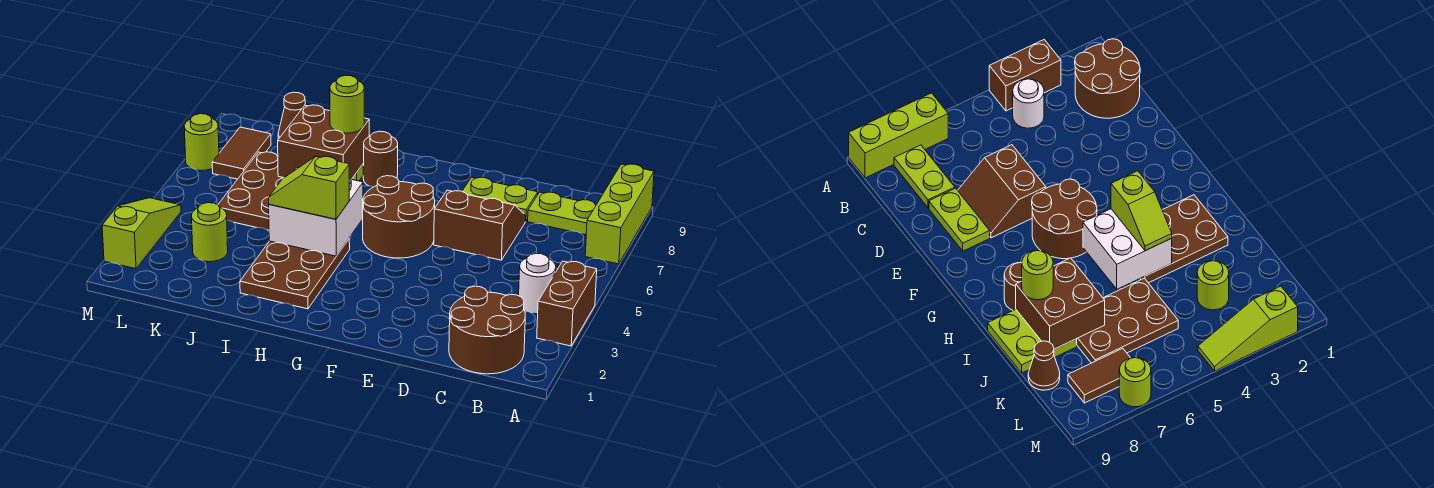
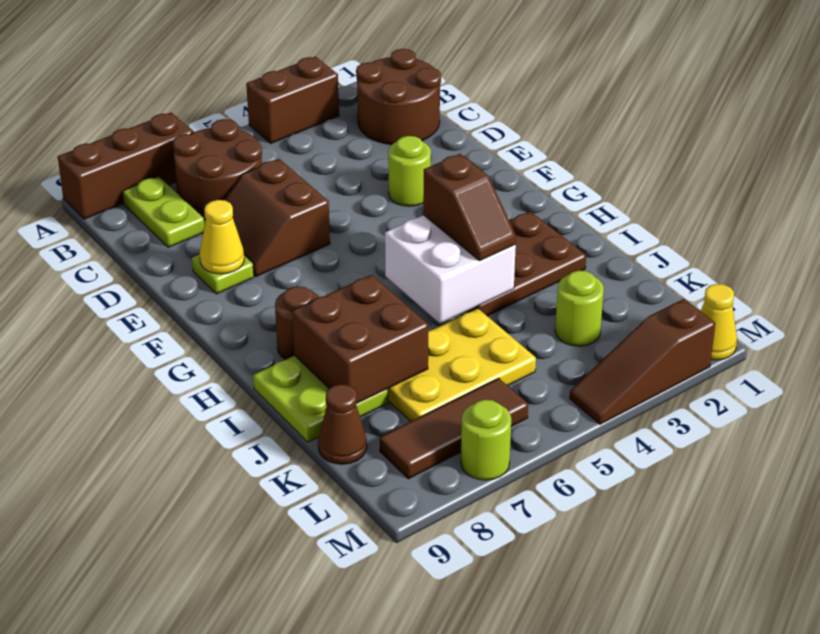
lime 1x3 brick [585,164,654,264] -> brown 1x3 brick [58,112,193,219]
white 1x1 round brick [519,253,556,314] -> none
lime 1x2 plate [462,177,538,221] -> lime 1x1 plate [192,254,254,294]
none -> yellow 1x1 cone [200,200,244,274]
brown 2x2 round brick [363,176,435,258] -> brown 2x2 round brick moved to [173,119,262,220]
lime 1x2 slope [269,156,349,219] -> brown 1x2 slope [423,154,516,261]
lime 1x1 round brick [330,75,364,133] -> lime 1x1 round brick moved to [388,136,431,206]
brown 2x3 plate [218,152,283,230] -> yellow 2x3 plate [388,308,536,421]
brown 1x2 tile [212,127,271,179] -> brown 1x3 tile [380,378,528,479]
none -> yellow 1x1 cone [701,284,737,360]
lime 1x3 slope [102,198,181,269] -> brown 1x3 slope [570,299,715,424]

